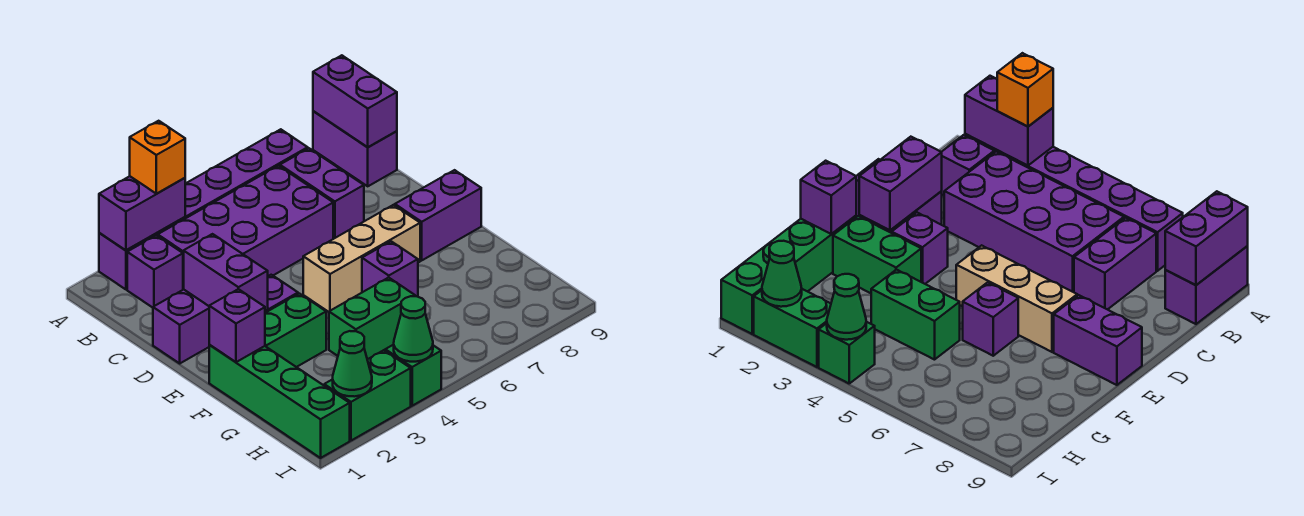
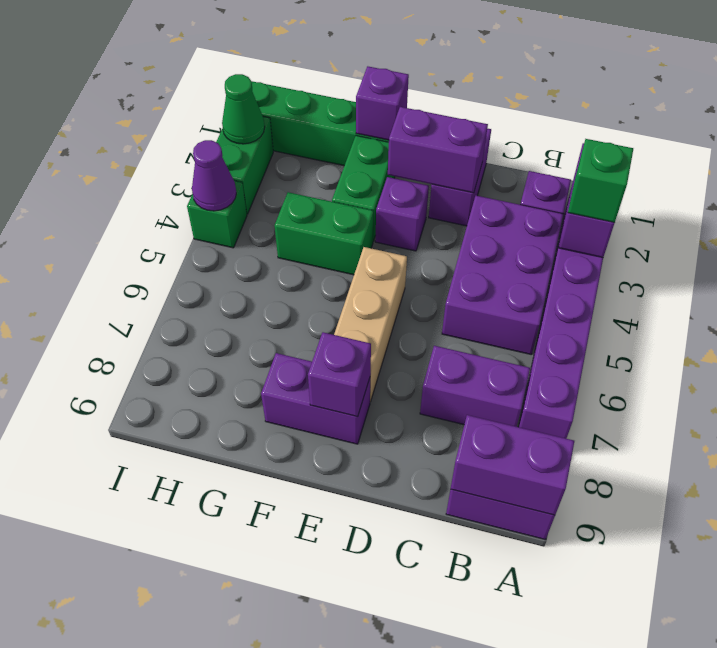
orange 1x1 brick [130,121,185,194] -> green 1x1 brick [568,139,633,222]
purple 2x4 brick [158,166,333,290] -> purple 2x3 brick [442,196,564,355]
purple 1x2 brick [395,170,481,260] -> purple 1x2 brick turned to [261,353,370,444]
purple 1x1 brick [362,241,418,297] -> purple 1x1 brick moved to [308,332,371,417]
green 1x2 brick [329,278,415,359] -> green 1x2 brick turned to [275,192,373,275]
green 1x1 cone [394,296,433,362] -> purple 1x1 cone [192,140,236,211]

